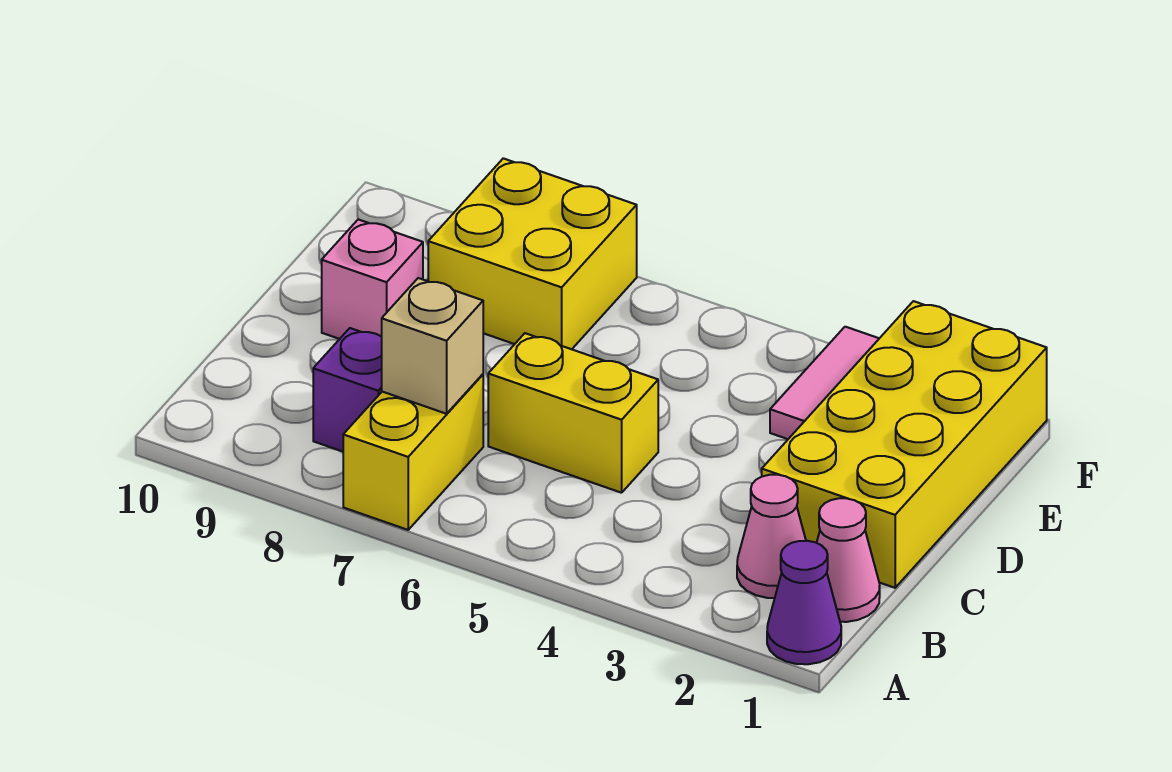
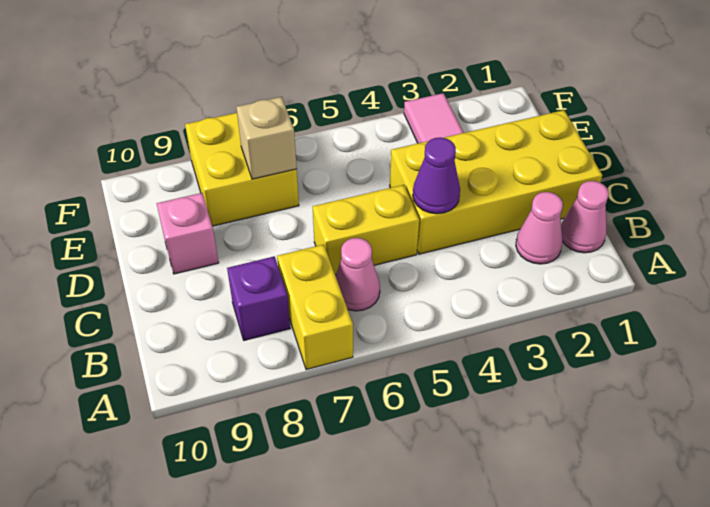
purple 1x1 cone [767,541,841,664] -> purple 1x1 cone moved to [413,137,460,214]
none -> pink 1x1 cone [336,238,380,311]
tan 1x1 brick [382,278,483,414] -> tan 1x1 brick moved to [236,97,297,179]
yellow 2x4 brick [762,301,1047,588] -> yellow 2x4 brick turned to [390,110,602,254]

